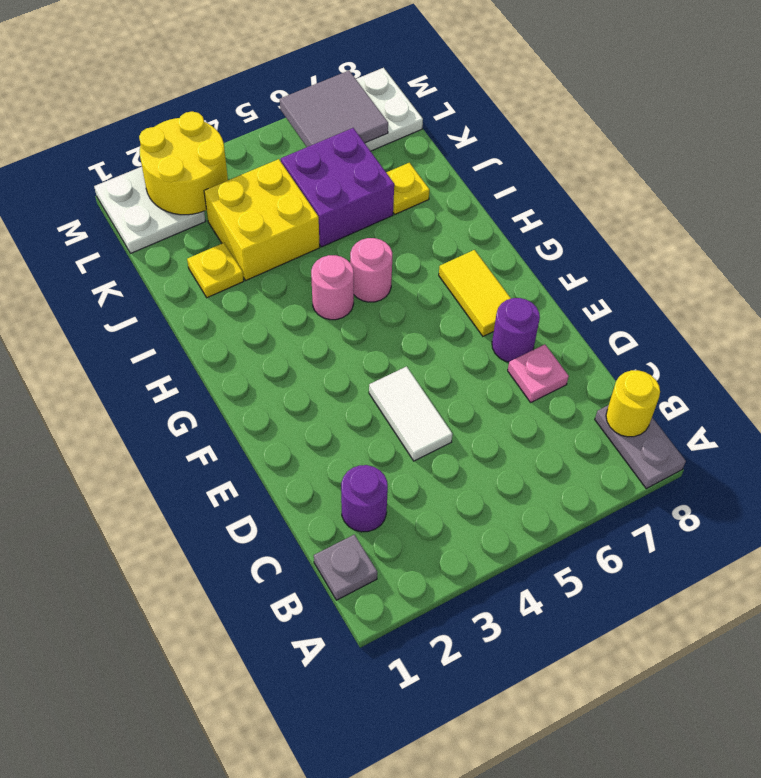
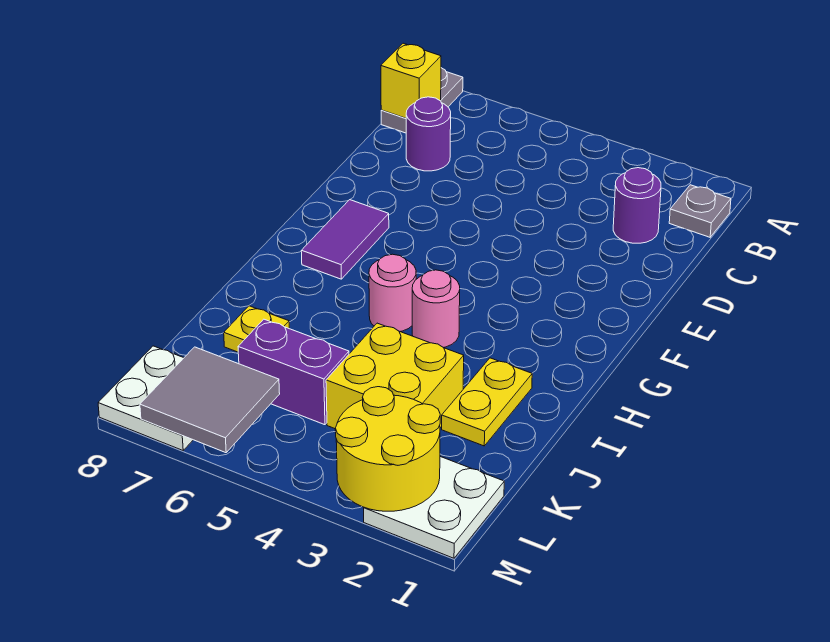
yellow 1x1 round brick [606,370,660,437] -> yellow 1x1 brick [381,43,441,118]
white 1x2 tile [369,366,452,461] -> none
pink 1x1 plate [508,344,569,402] -> none
purple 1x1 round brick [492,298,540,362] -> purple 1x1 round brick moved to [406,97,451,171]
yellow 1x2 tile [439,250,511,336] -> purple 1x2 tile [301,200,389,279]
yellow 1x1 plate [187,243,244,298] -> yellow 1x2 plate [442,358,532,446]
purple 2x2 brick [281,128,394,247] -> purple 1x2 brick [238,319,349,425]

